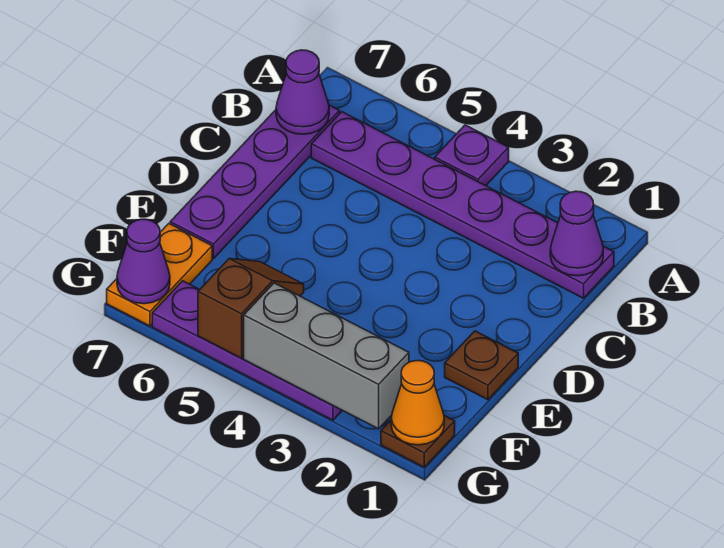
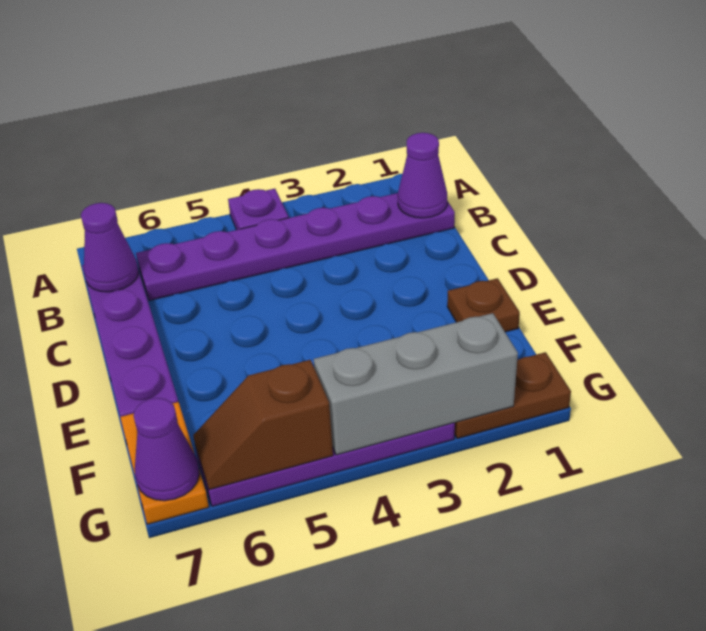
brown 1x2 slope [198,259,304,358] -> brown 1x2 slope turned to [193,360,333,490]
brown 1x1 plate [381,416,455,467] -> brown 1x2 plate [454,352,571,439]
orange 1x1 cone [391,361,444,445] -> none

